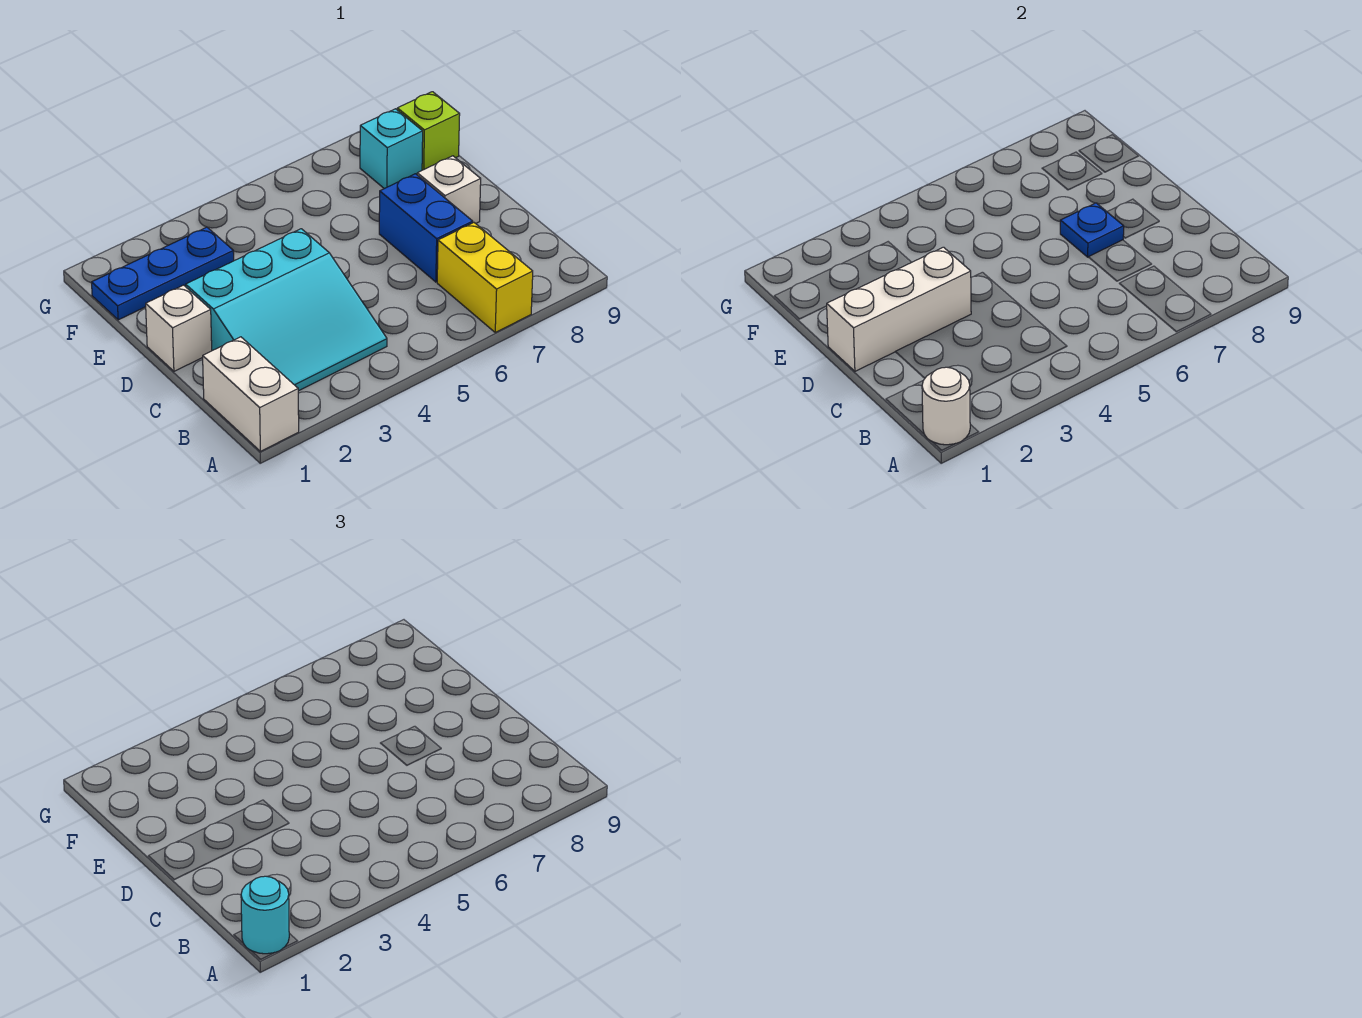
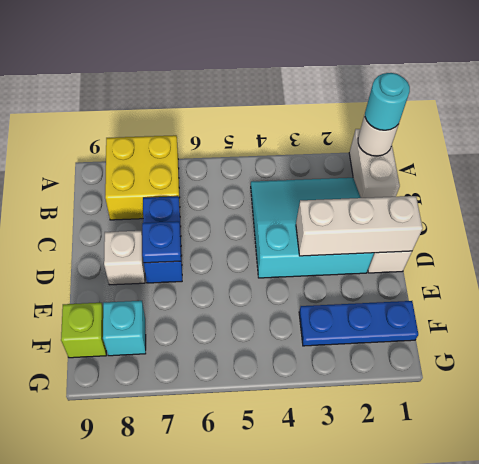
yellow 1x2 brick [437,223,533,332] -> yellow 2x2 brick [105,135,180,220]

